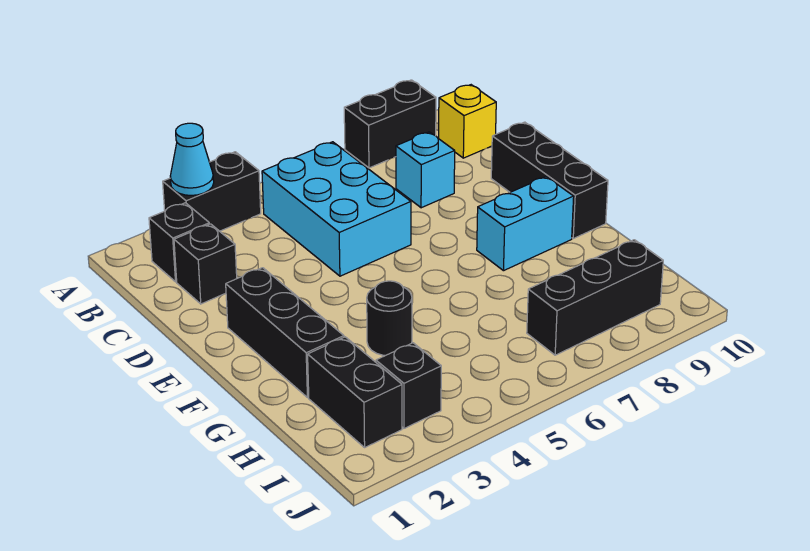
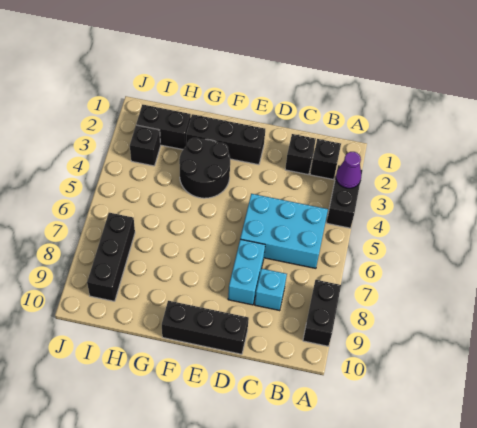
cyan 1x1 cone [170,123,214,195] -> purple 1x1 cone [336,152,361,188]
yellow 1x1 brick [439,85,496,158] -> none
cyan 1x2 brick [477,177,574,271] -> cyan 1x2 brick moved to [228,239,265,305]
black 1x1 round brick [367,281,412,356] -> black 2x2 round brick [179,138,230,198]

